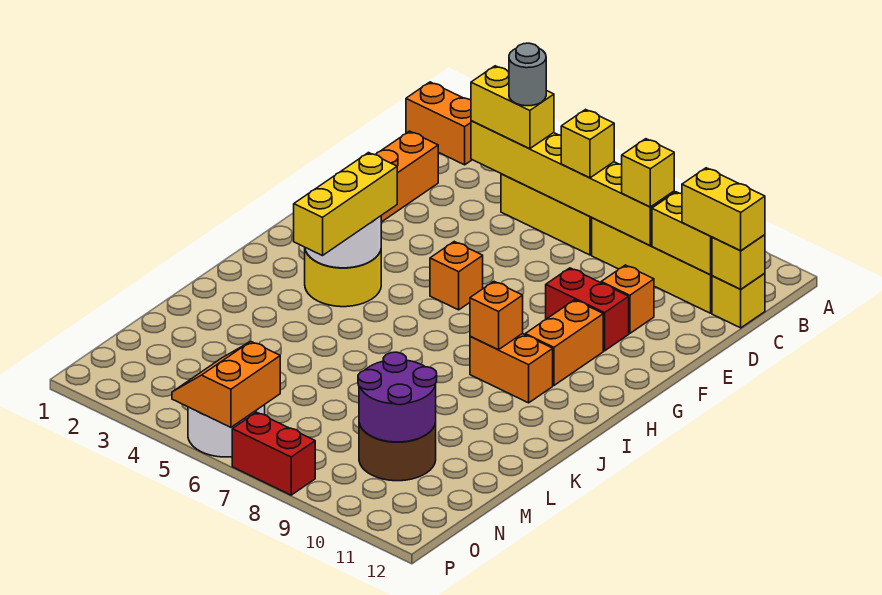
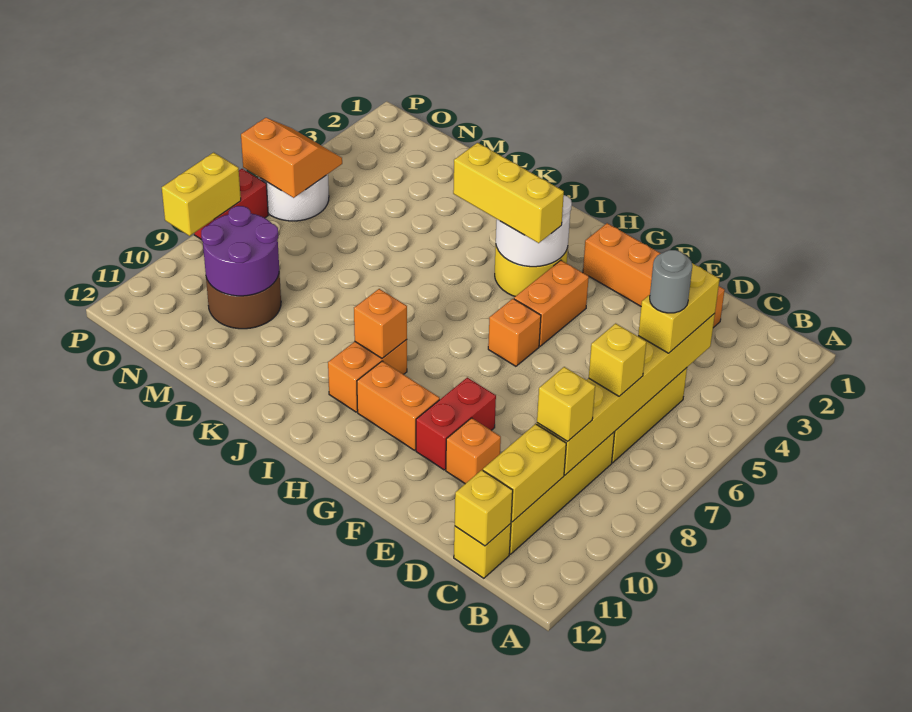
orange 1x2 brick [406,82,472,165] -> orange 1x2 brick moved to [514,260,589,346]
yellow 1x2 brick [682,168,765,251] -> yellow 1x2 brick moved to [162,152,241,236]

